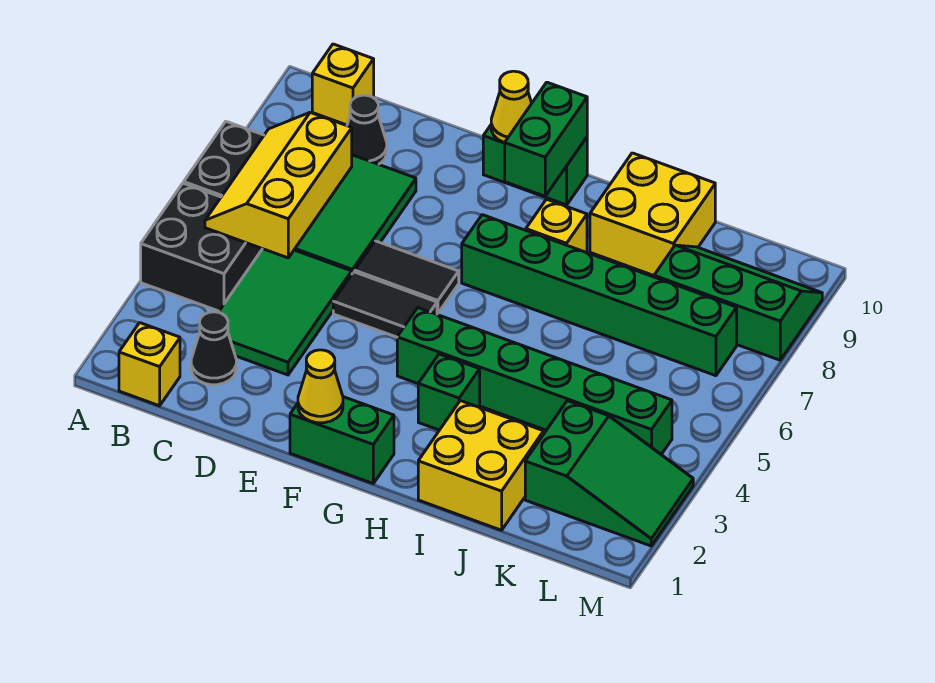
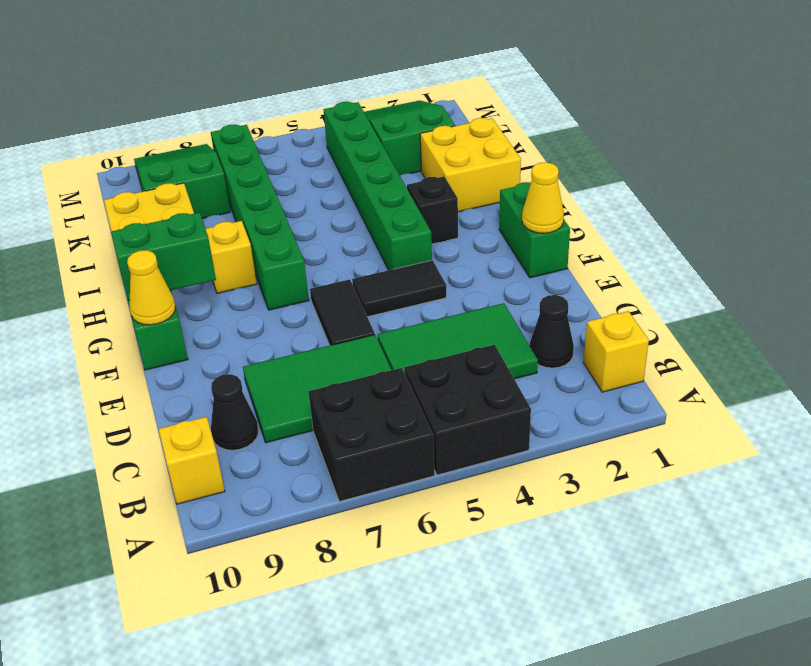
yellow 2x3 slope [205,113,352,258] -> none
black 1x2 tile [333,272,437,337] -> black 1x2 tile turned to [352,260,446,317]
green 1x1 brick [418,354,480,430] -> black 1x1 brick [407,177,458,244]
green 2x3 slope [654,245,822,360] -> green 2x3 slope turned to [134,144,230,219]

